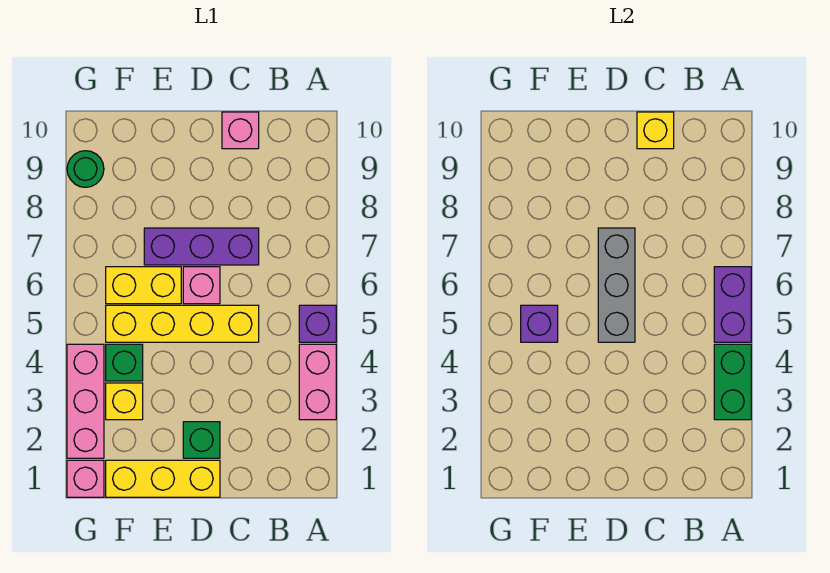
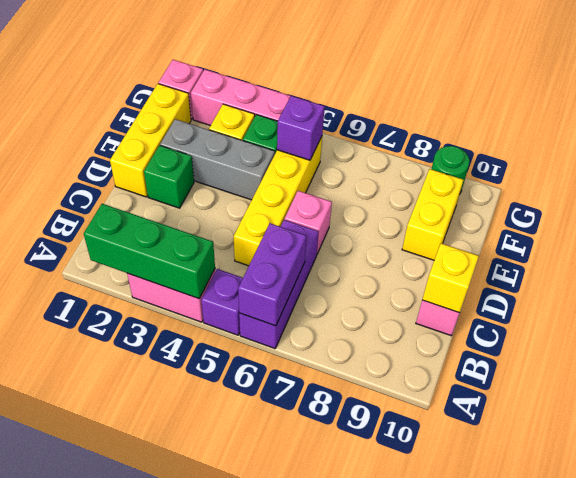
green 1x2 brick [714,344,751,420] -> green 1x3 brick [84,204,215,299]
purple 1x2 brick [714,267,751,342] -> purple 1x2 brick turned to [238,223,307,326]
purple 1x3 brick [144,228,259,265] -> purple 1x3 brick moved to [239,220,319,349]
grey 1x3 brick [598,228,635,342] -> grey 1x3 brick moved to [160,119,275,200]
yellow 1x2 brick [106,267,181,304] -> yellow 1x2 brick moved to [402,169,463,260]

